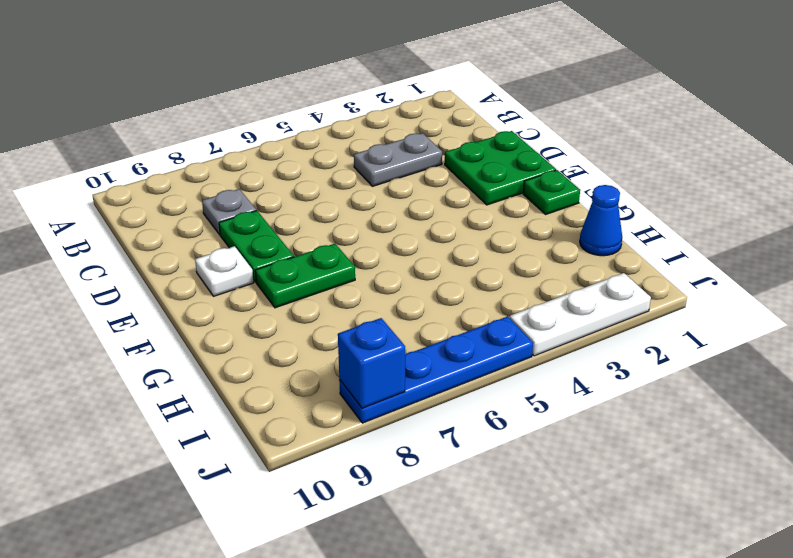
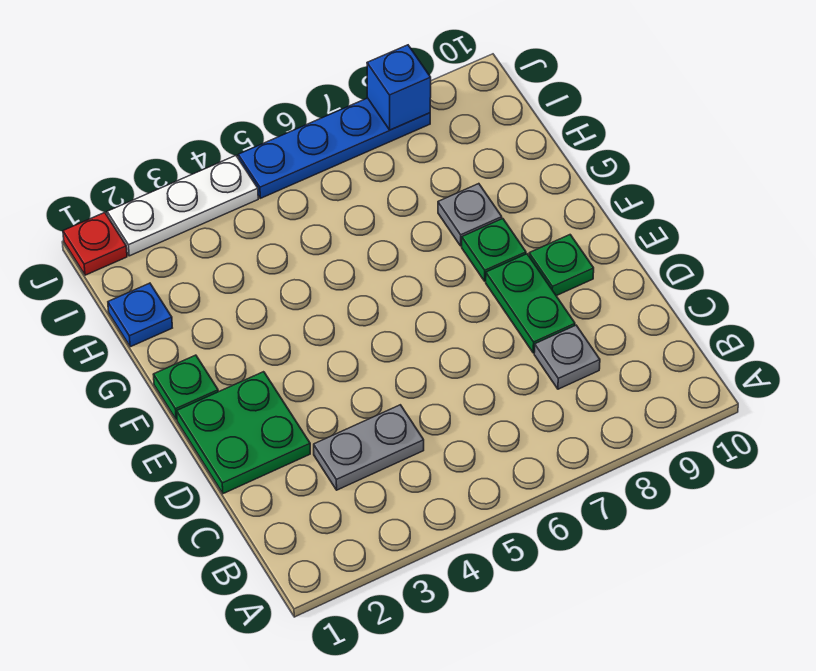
white 1x1 plate [195,246,254,296] -> green 1x1 plate [529,235,594,296]
green 1x2 plate [255,244,355,308] -> green 1x1 plate [462,219,526,281]
none -> grey 1x1 plate [438,184,502,246]
blue 1x1 cone [580,185,622,256] -> blue 1x1 plate [108,283,172,347]
none -> red 1x1 plate [63,213,127,275]

